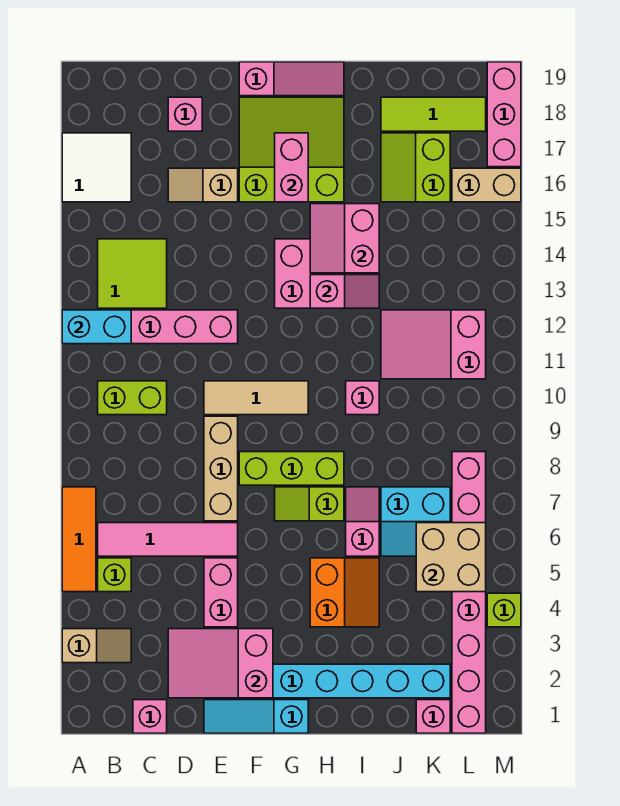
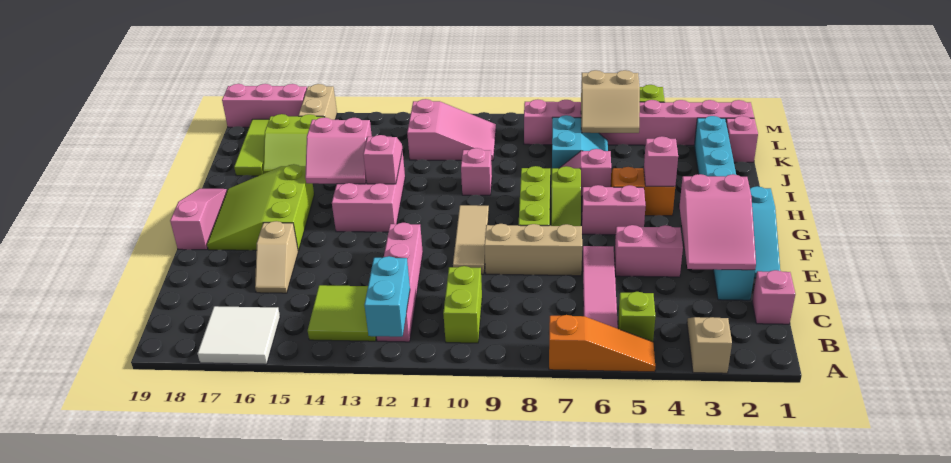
orange 1x3 tile [62,487,96,592] -> orange 1x3 slope [549,315,655,372]
pink 1x1 brick [168,97,202,131] -> pink 1x1 brick moved to [644,136,678,186]
pink 1x2 brick [275,133,308,202] -> pink 1x2 brick moved to [582,185,646,235]
pink 2x3 slope [381,310,486,379] -> pink 2x3 slope turned to [407,99,496,161]
tan 2x2 brick [416,523,486,592] -> tan 2x2 slope [581,70,640,133]

